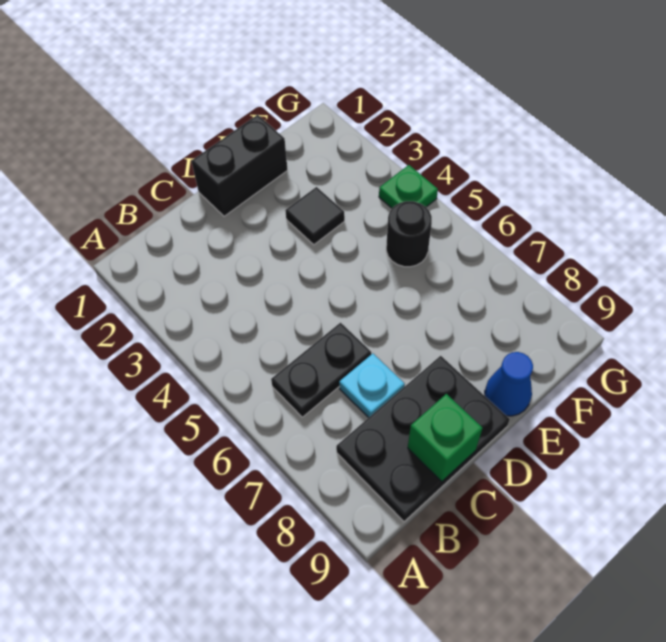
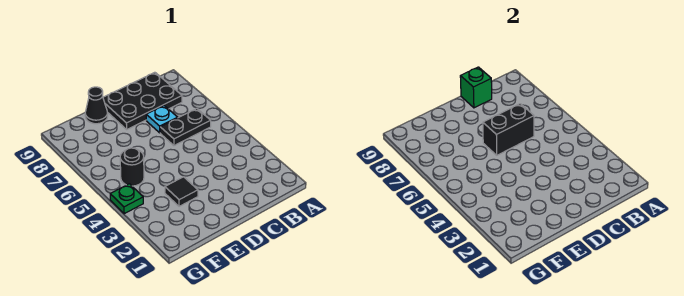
black 1x2 brick [191,115,288,216] -> black 1x2 brick moved to [483,104,534,155]
blue 1x1 cone [485,352,533,416] -> black 1x1 cone [85,87,108,124]

